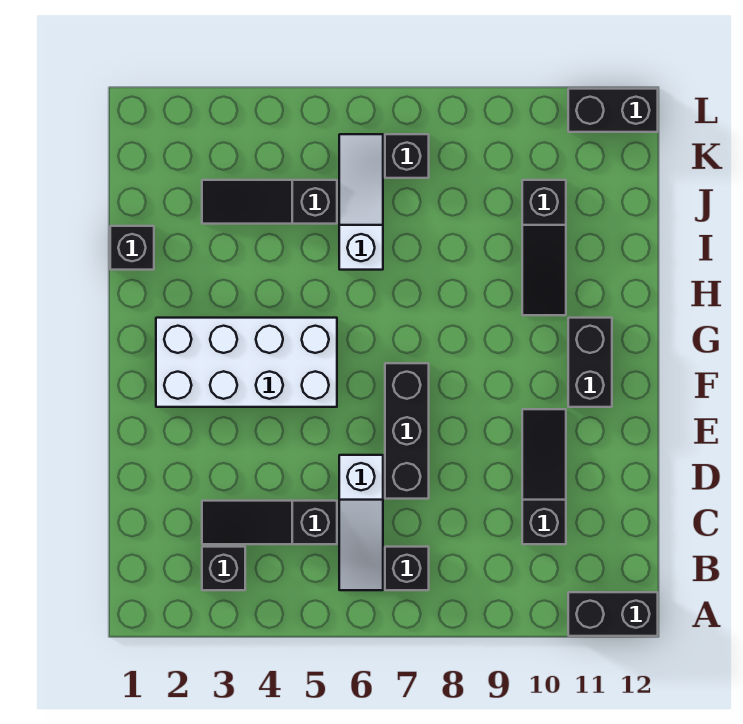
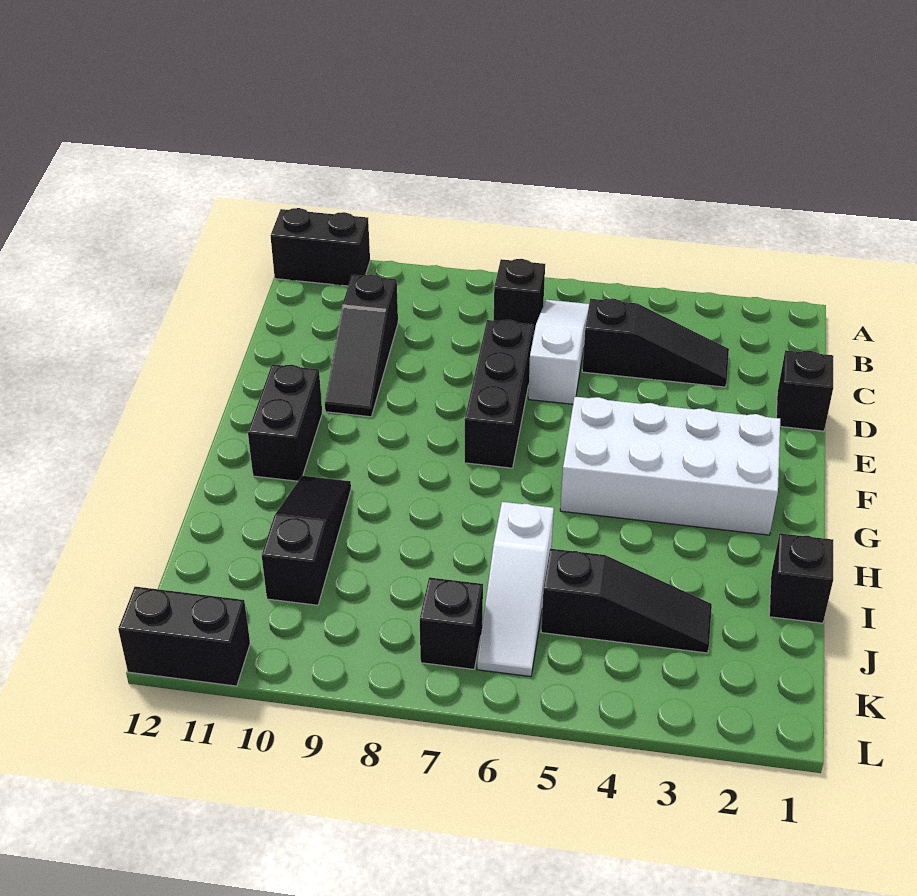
black 1x1 brick [202,547,245,590] -> black 1x1 brick moved to [776,350,833,431]

